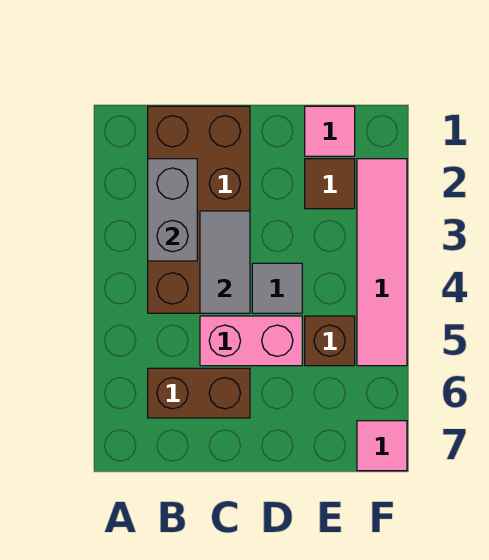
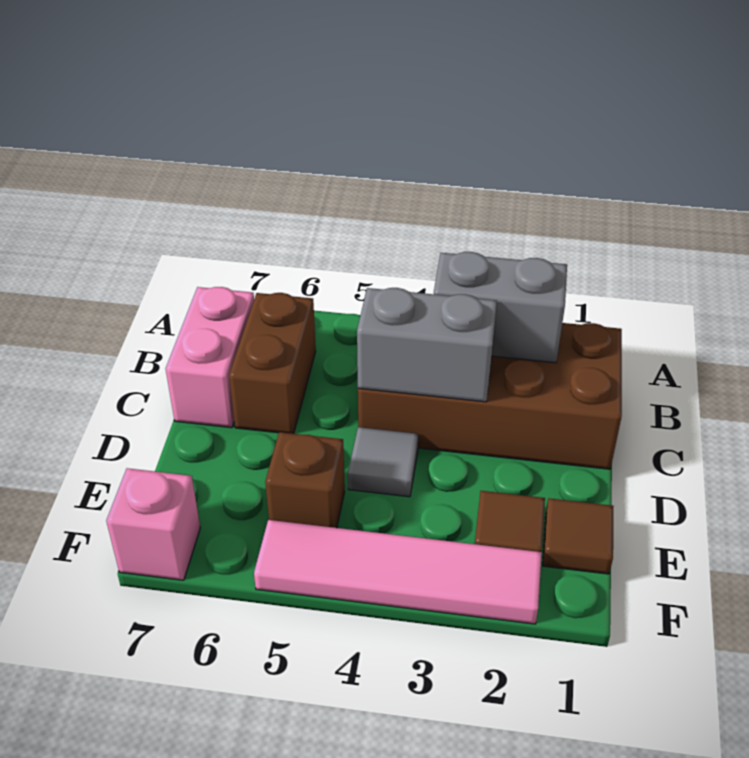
grey 1x2 tile [200,211,250,313] -> grey 1x2 brick [357,288,497,402]
pink 1x2 brick [200,316,302,366] -> pink 1x2 brick moved to [166,287,254,428]
pink 1x1 tile [305,106,355,156] -> brown 1x1 tile [543,498,614,574]
pink 1x1 tile [357,421,407,471] -> pink 1x1 brick [106,468,200,580]

